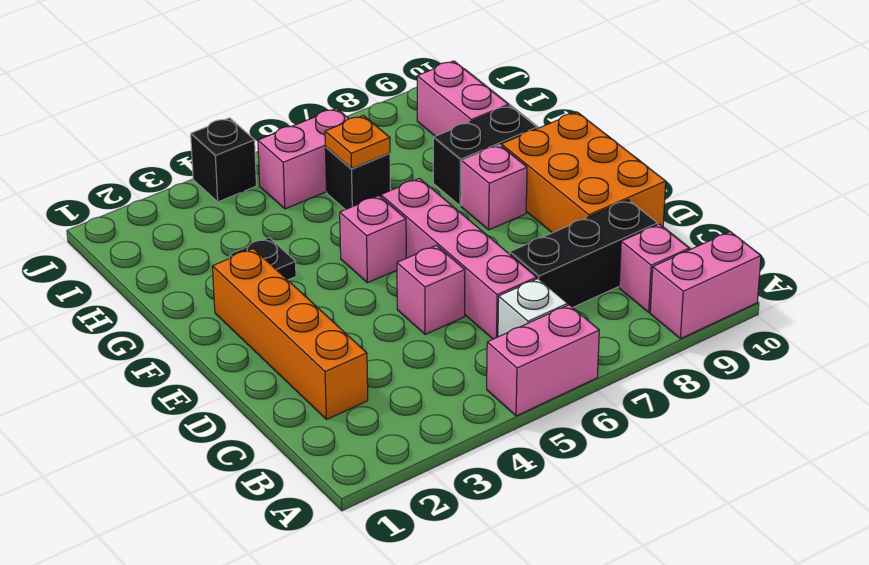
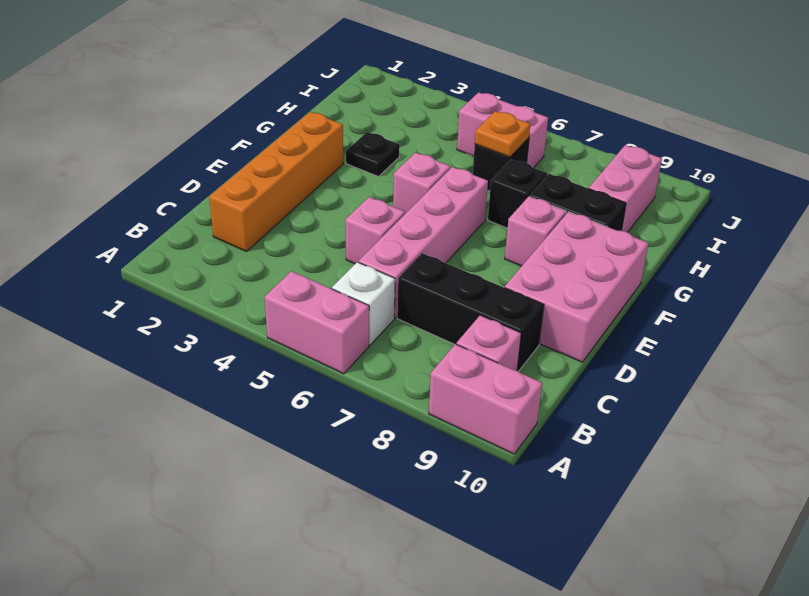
orange 2x3 brick [501,112,666,233] -> pink 2x3 brick [505,212,649,362]
black 1x1 brick [191,118,256,202] -> black 1x1 brick moved to [488,160,547,228]

